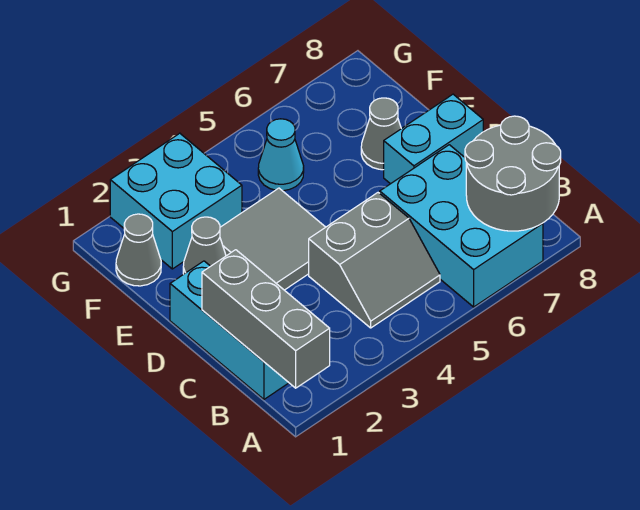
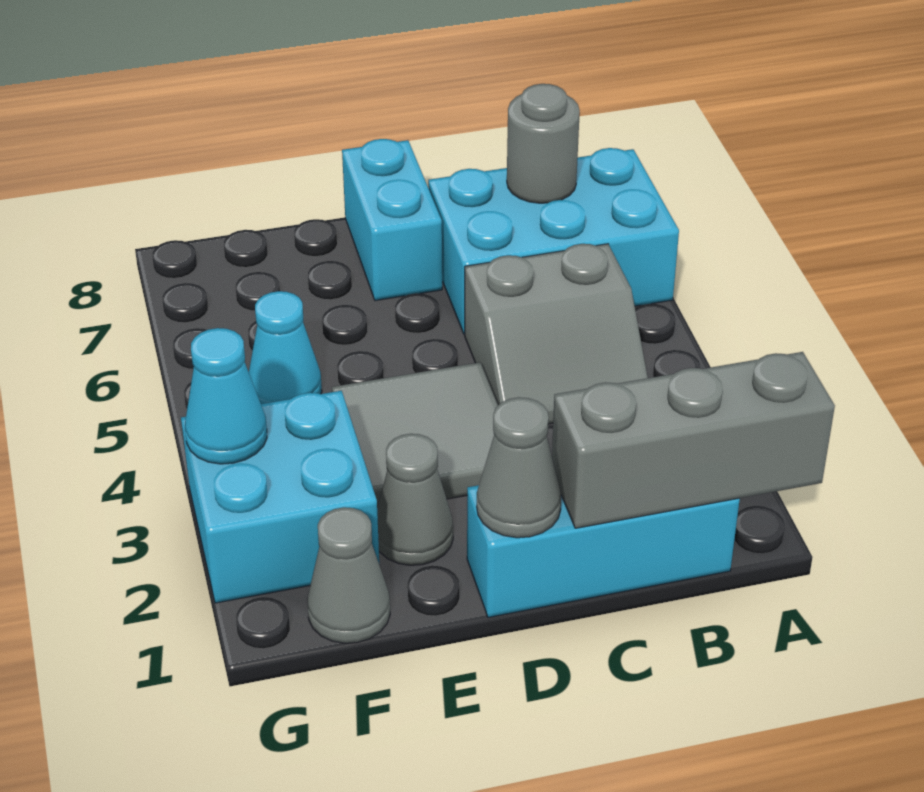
grey 2x2 round brick [465,116,561,231] -> grey 1x1 round brick [507,84,580,203]
grey 2x2 slope [309,193,440,328] -> grey 2x2 slope turned to [465,244,648,424]
grey 1x1 cone [361,98,401,170] -> grey 1x1 cone moved to [477,397,561,538]
none -> cyan 1x1 cone [185,328,267,464]

